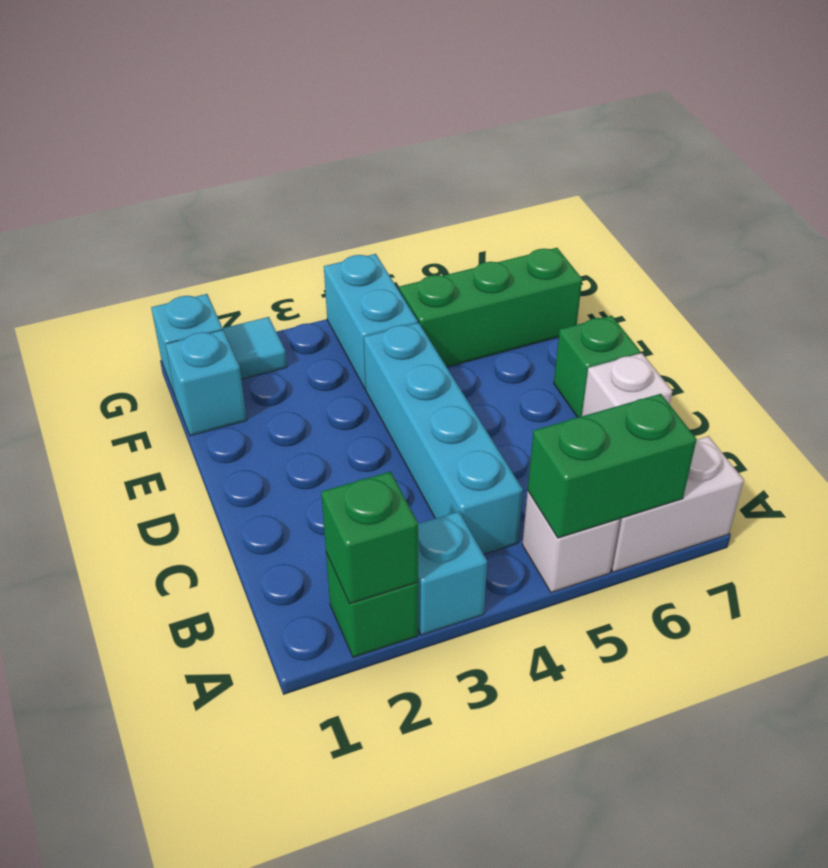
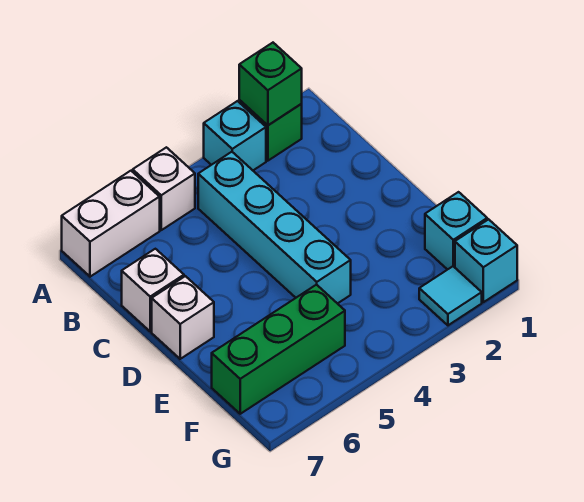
green 1x2 brick [528,394,697,538] -> none
green 1x1 brick [554,316,640,417] -> white 1x1 brick [152,276,214,359]
cyan 1x2 brick [324,254,418,389] -> none

